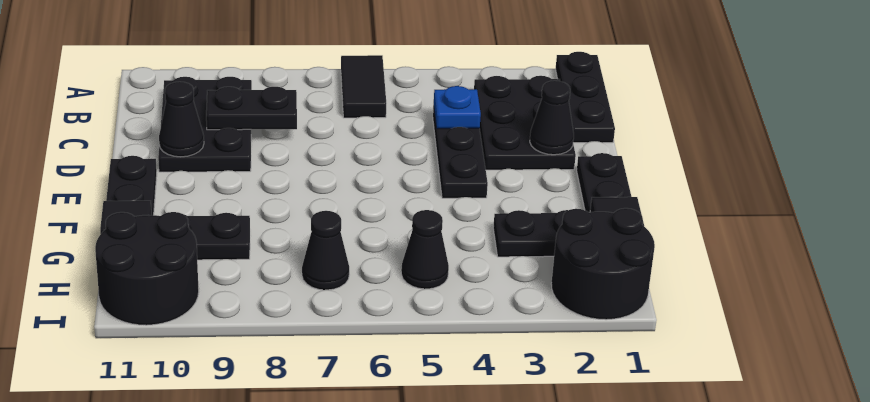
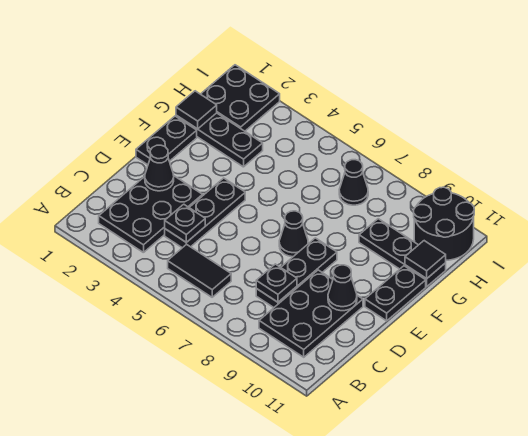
black 1x3 plate [556,52,615,143] -> black 1x3 plate moved to [256,238,337,308]
black 1x2 tile [341,55,386,118] -> black 1x2 tile turned to [168,244,231,297]
blue 1x1 plate [434,86,481,129] -> black 1x1 plate [165,204,205,242]
black 1x2 plate [206,87,297,130] -> black 1x1 plate [256,264,297,302]
black 2x2 round brick [551,208,655,320] -> black 2x2 plate [201,65,280,131]
black 1x1 cone [401,210,449,289] -> black 1x1 cone moved to [279,211,308,257]

